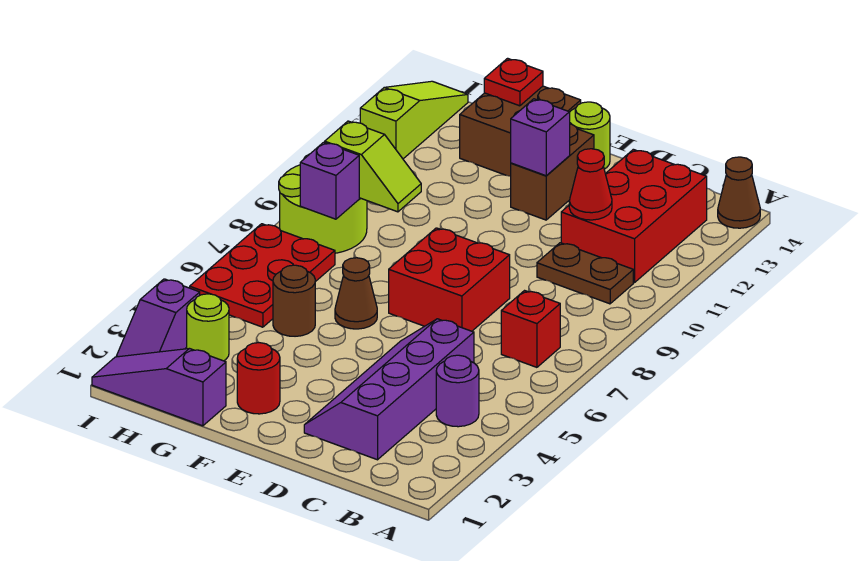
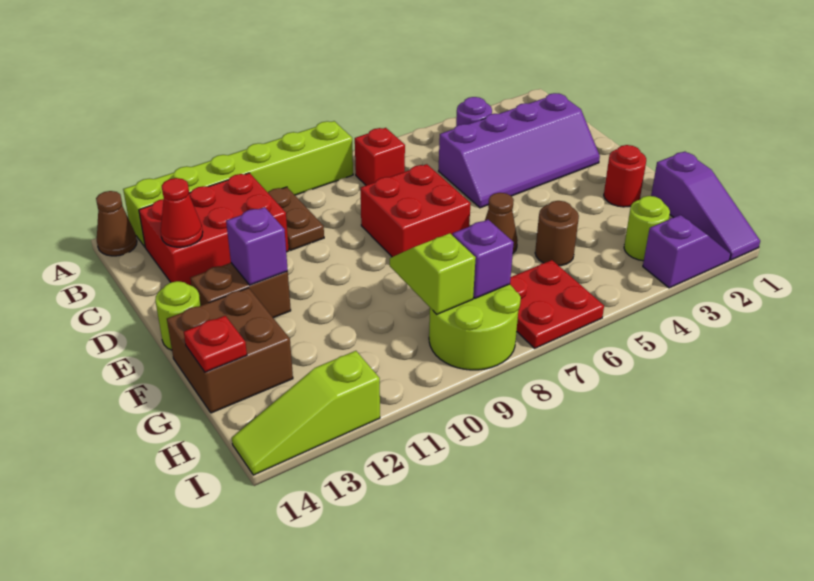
none -> lime 1x6 brick [123,121,353,247]
red 1x1 cone [569,149,612,220] -> red 1x1 cone moved to [161,178,203,247]
red 2x3 plate [190,224,335,327] -> red 2x2 plate [510,260,604,348]

